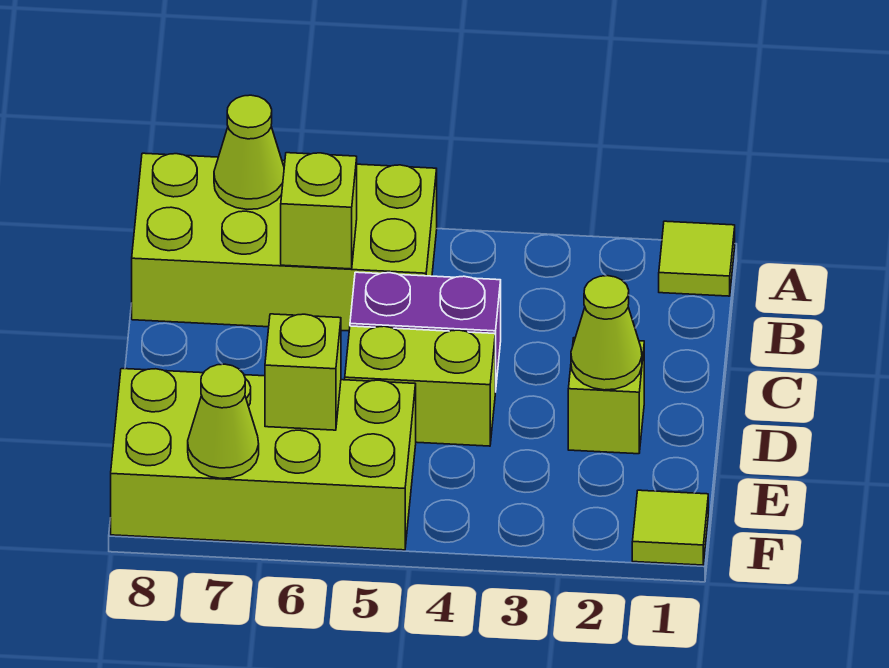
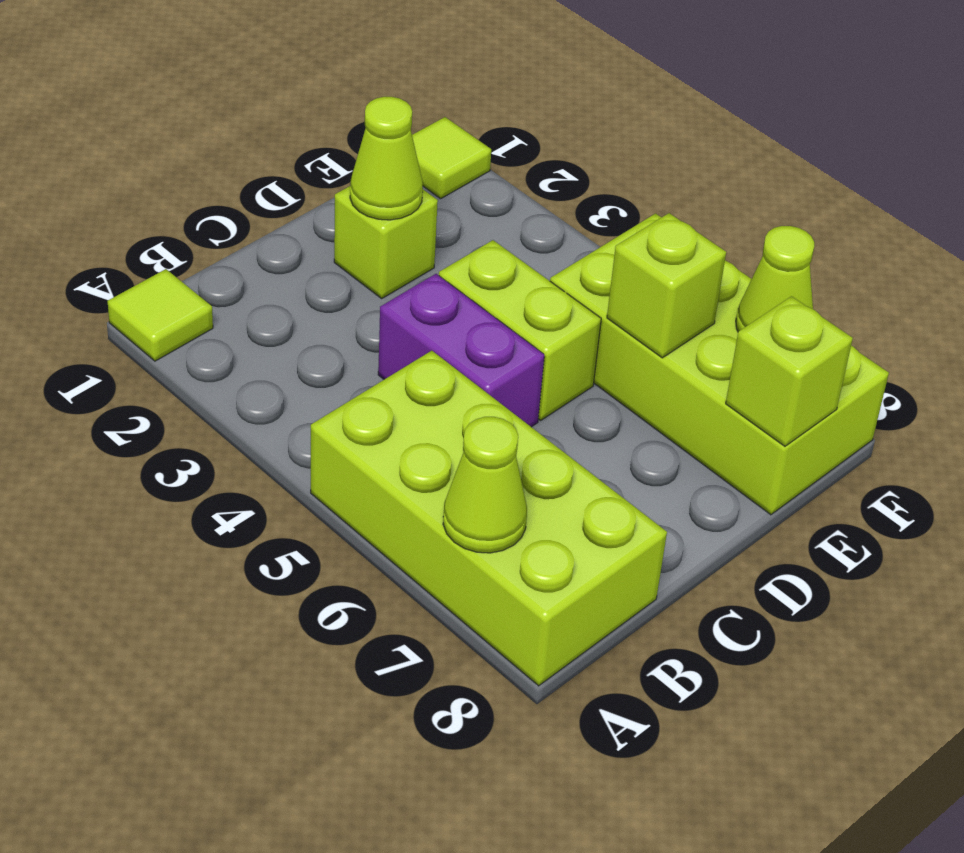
lime 1x1 brick [281,153,357,269] -> lime 1x1 brick moved to [726,296,853,446]

